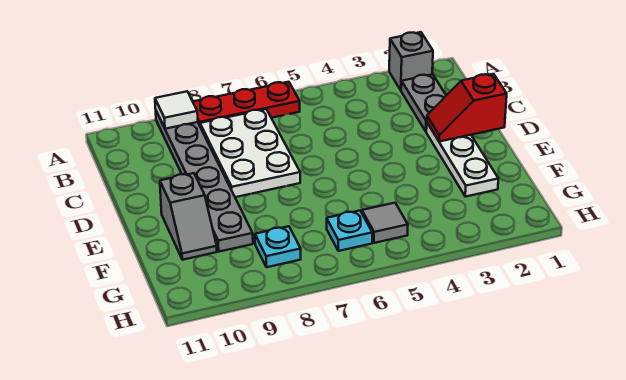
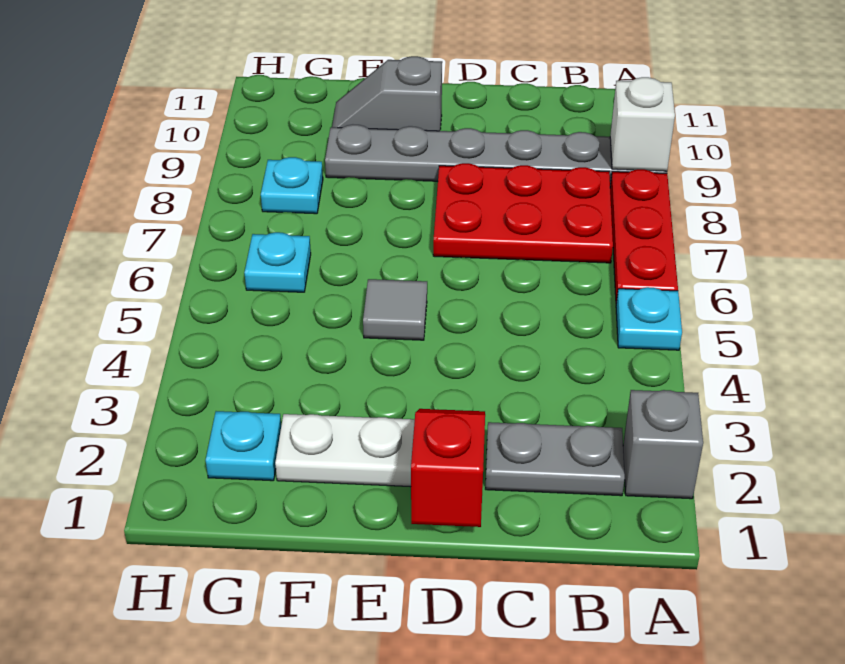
none -> cyan 1x1 plate [616,287,682,350]
white 1x1 tile [155,91,198,129] -> white 1x1 brick [610,77,675,171]
white 2x3 plate [200,109,300,197] -> red 2x3 plate [433,163,613,263]
none -> cyan 1x1 plate [206,411,281,481]
grey 1x1 tile [362,203,408,243] -> grey 1x1 tile moved to [363,279,427,340]

